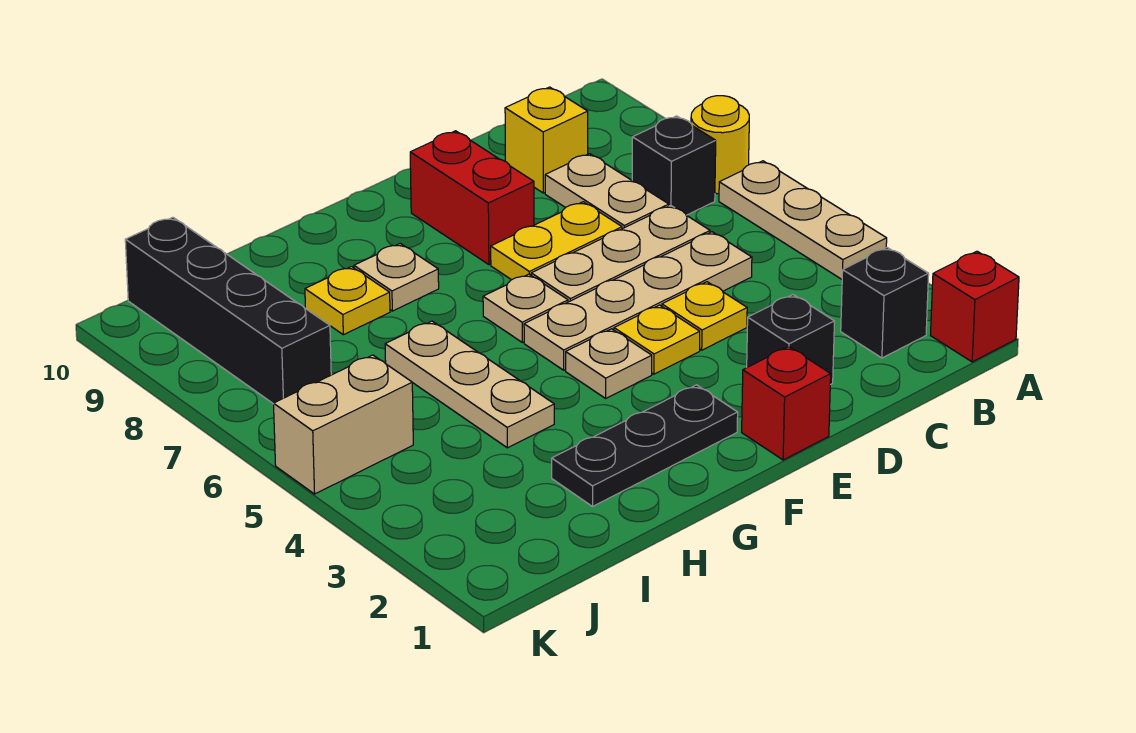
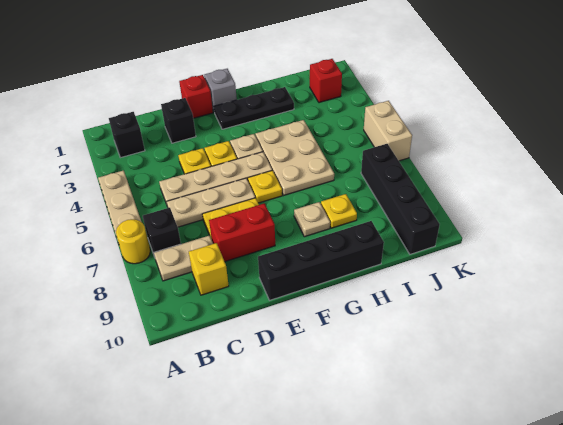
red 1x1 brick [930,251,1019,362] -> red 1x1 brick moved to [310,59,342,103]
tan 1x2 plate [545,154,669,229] -> tan 1x2 plate turned to [154,235,213,281]
red 1x2 brick [410,131,534,265] -> red 1x2 brick turned to [209,203,275,261]
none -> black 1x4 brick [258,221,384,300]
none -> grey 1x1 brick [204,69,237,111]
tan 1x1 plate [483,274,568,342] -> yellow 1x1 plate [248,170,282,203]
tan 1x3 plate [385,321,554,448] -> tan 2x3 plate [255,120,334,195]
tan 1x2 brick [274,355,413,494] -> tan 1x2 brick turned to [364,101,412,161]

